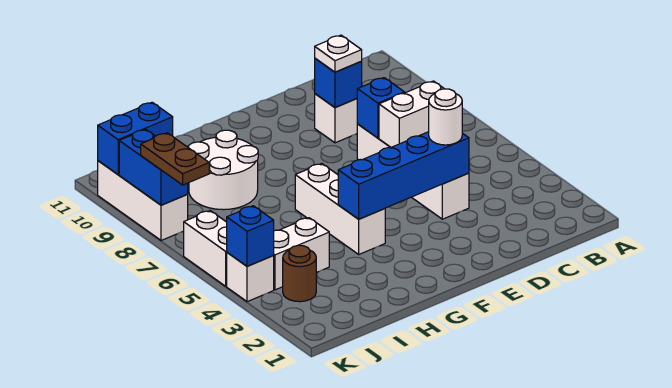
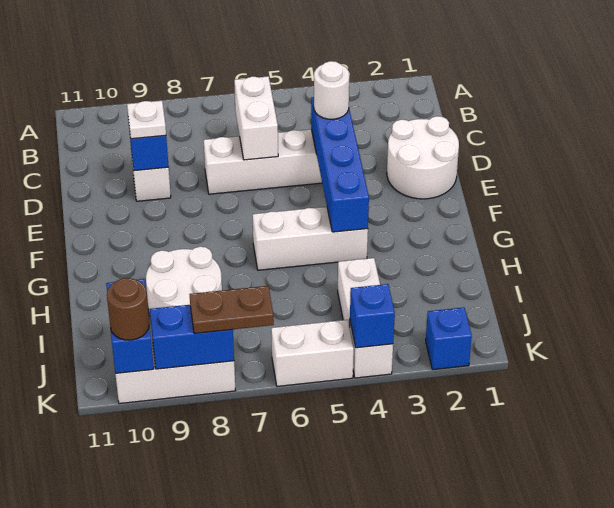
none -> white 2x2 round brick [387,116,459,199]
blue 1x1 brick [357,78,405,138] -> blue 1x1 brick moved to [426,307,472,370]
brown 1x1 round brick [283,245,316,302] -> brown 1x1 round brick moved to [107,278,149,340]

